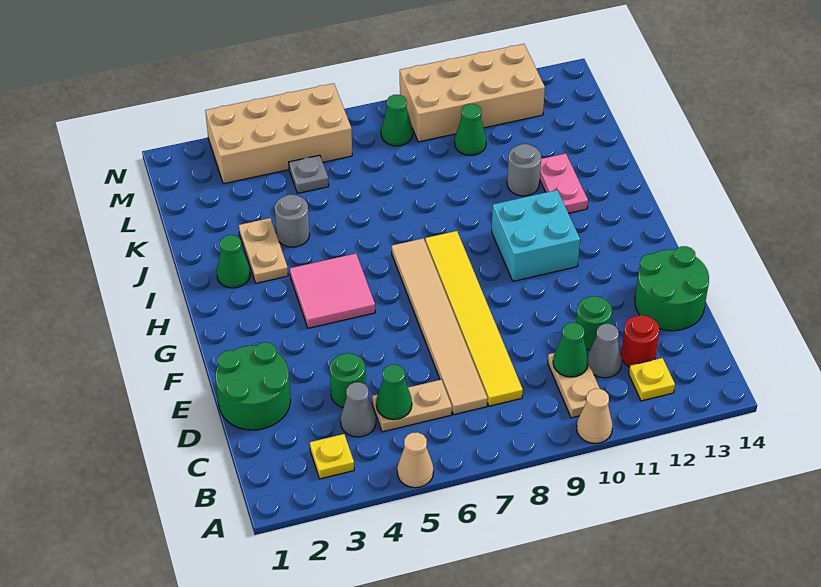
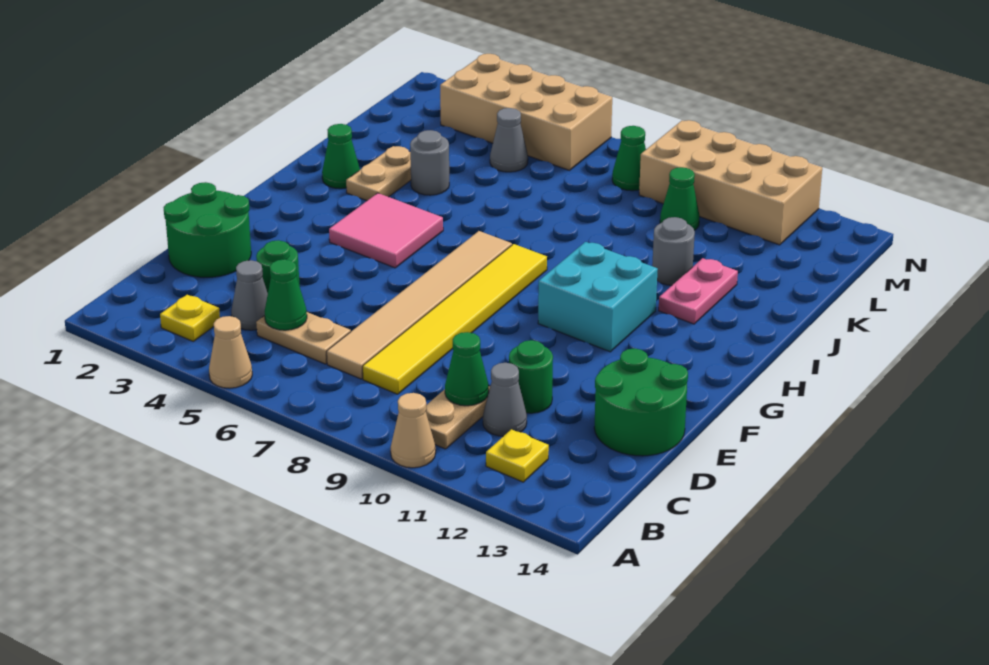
red 1x1 round brick [621,315,659,367] -> none
grey 1x1 plate [289,155,329,193] -> grey 1x1 cone [490,108,528,172]

